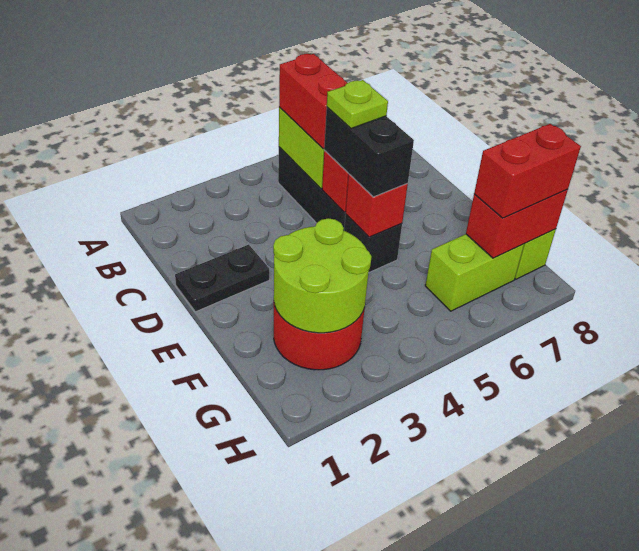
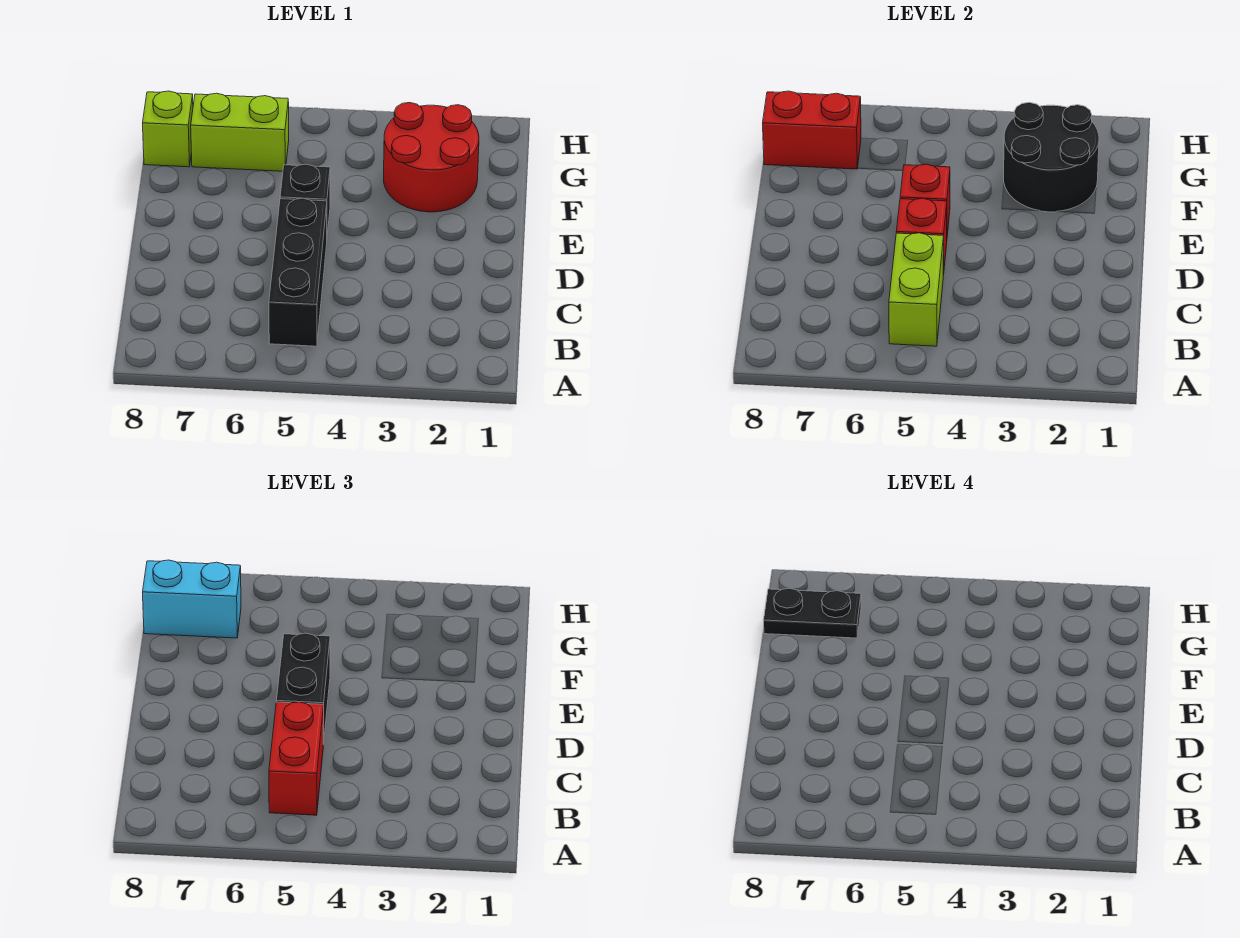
black 1x2 plate [175,245,269,312] -> black 1x2 plate moved to [764,588,861,638]
lime 1x1 plate [327,80,388,129] -> none
lime 2x2 round brick [273,218,372,333] -> black 2x2 round brick [1004,103,1099,212]
red 1x2 brick [474,124,581,218] -> cyan 1x2 brick [143,560,241,638]

